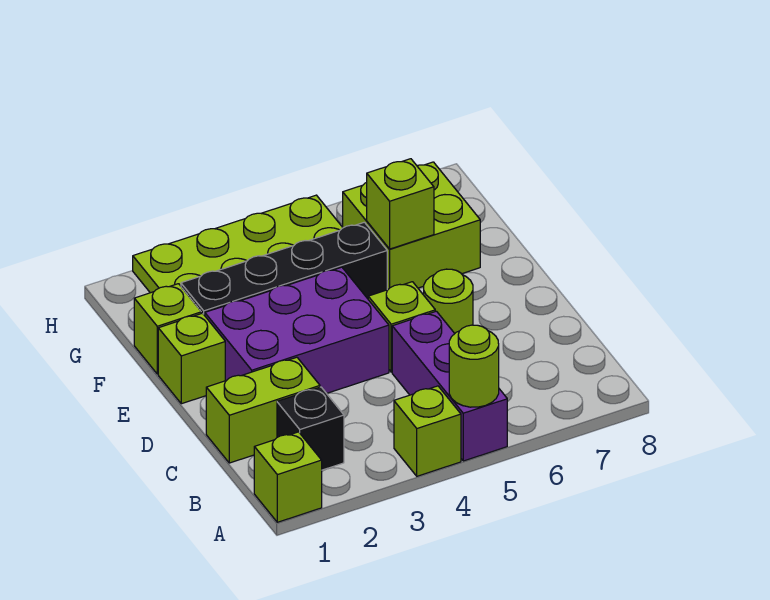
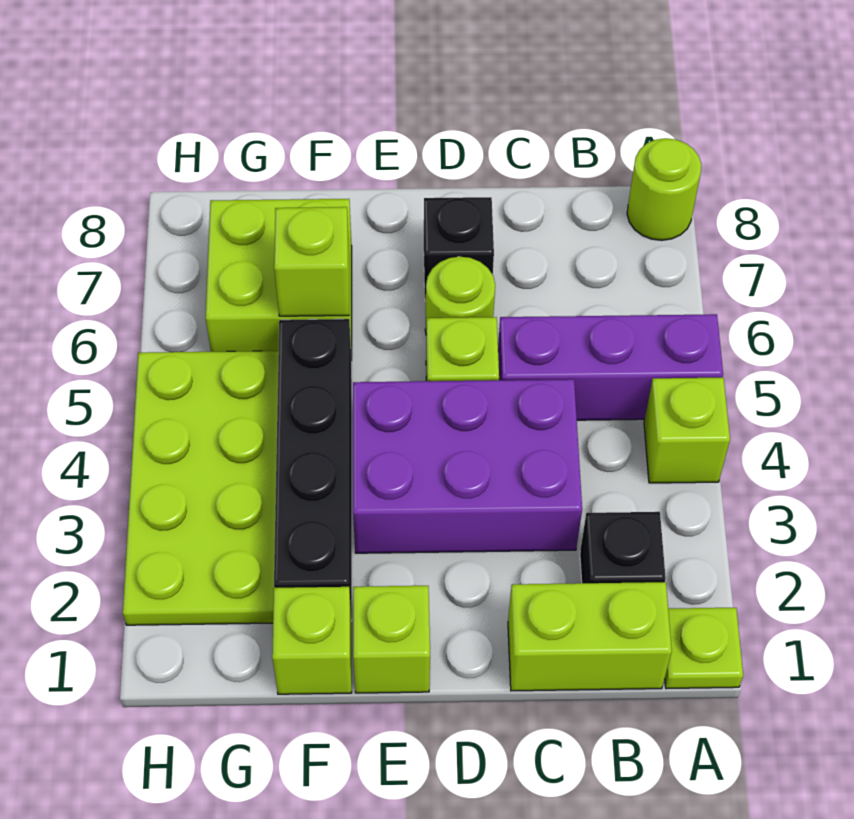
lime 1x1 brick [254,432,322,522] -> lime 1x1 plate [665,608,743,689]
lime 1x1 round brick [449,325,499,407] -> lime 1x1 round brick moved to [627,138,701,240]
lime 1x2 brick [206,357,320,463] -> lime 1x2 brick turned to [508,582,672,691]
purple 2x3 brick [205,267,389,393] -> purple 2x3 brick turned to [353,379,582,553]
none -> black 1x1 brick [424,197,494,301]

